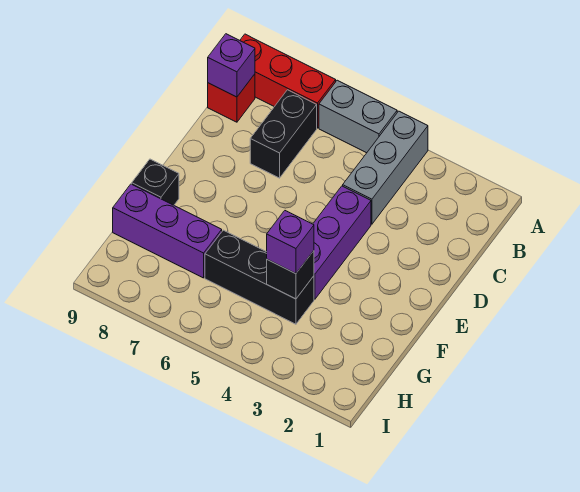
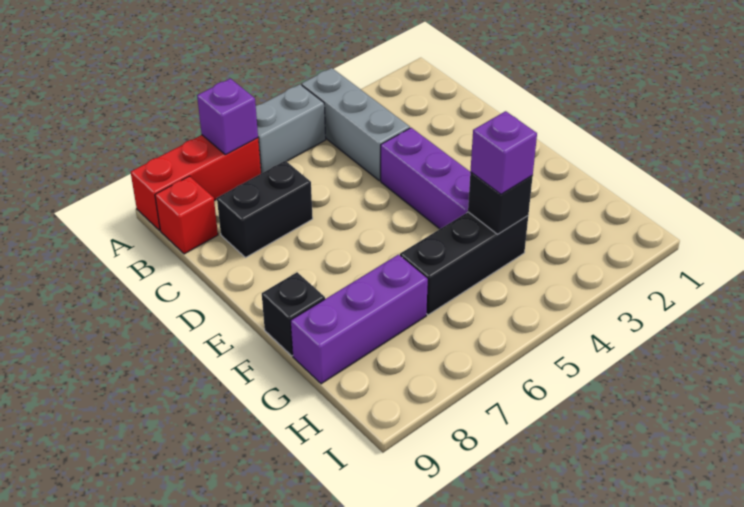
black 1x2 brick [250,90,317,178] -> black 1x2 brick turned to [217,161,313,258]
purple 1x1 brick [208,34,255,97] -> purple 1x1 brick moved to [197,79,258,155]

